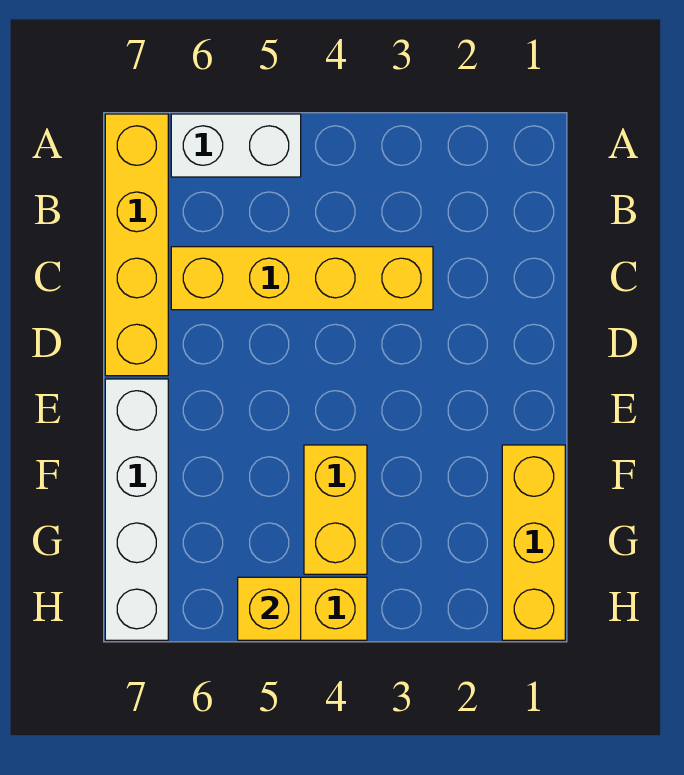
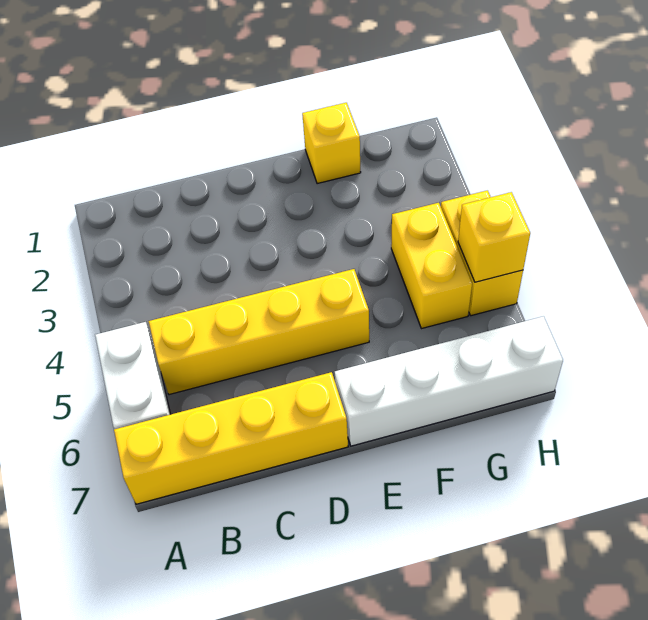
yellow 1x4 brick [171,247,433,310] -> yellow 1x4 brick turned to [149,269,369,395]
yellow 1x3 brick [502,445,565,640] -> yellow 1x1 brick [302,103,361,184]
yellow 1x2 brick [304,445,367,574] -> yellow 1x2 brick turned to [391,203,472,329]

